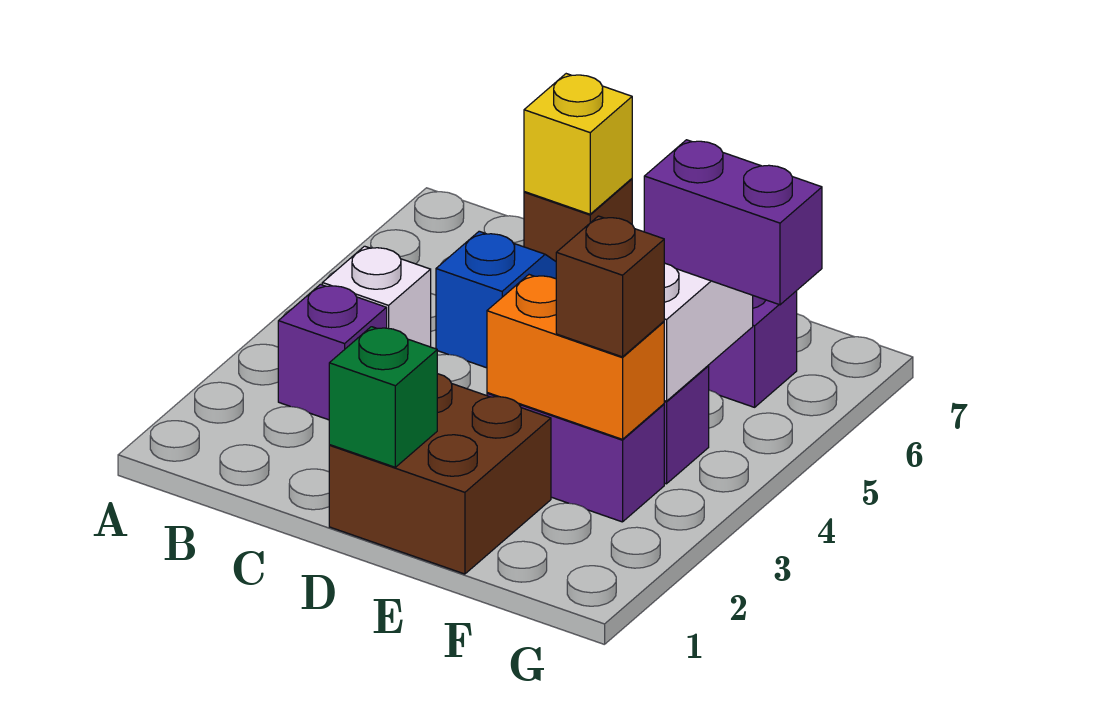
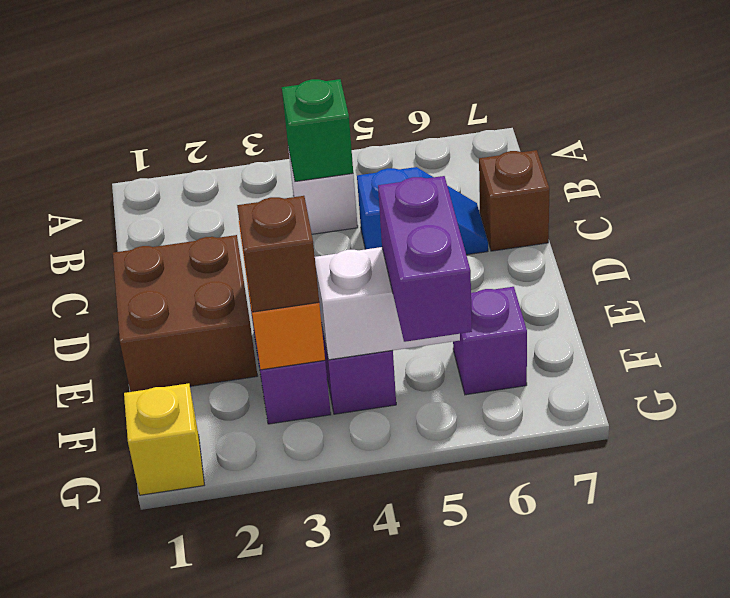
purple 1x1 brick [278,284,387,420] -> none
yellow 1x1 brick [524,74,632,214] -> yellow 1x1 brick moved to [124,383,204,495]
green 1x1 brick [329,327,437,467] -> green 1x1 brick moved to [282,79,353,181]

